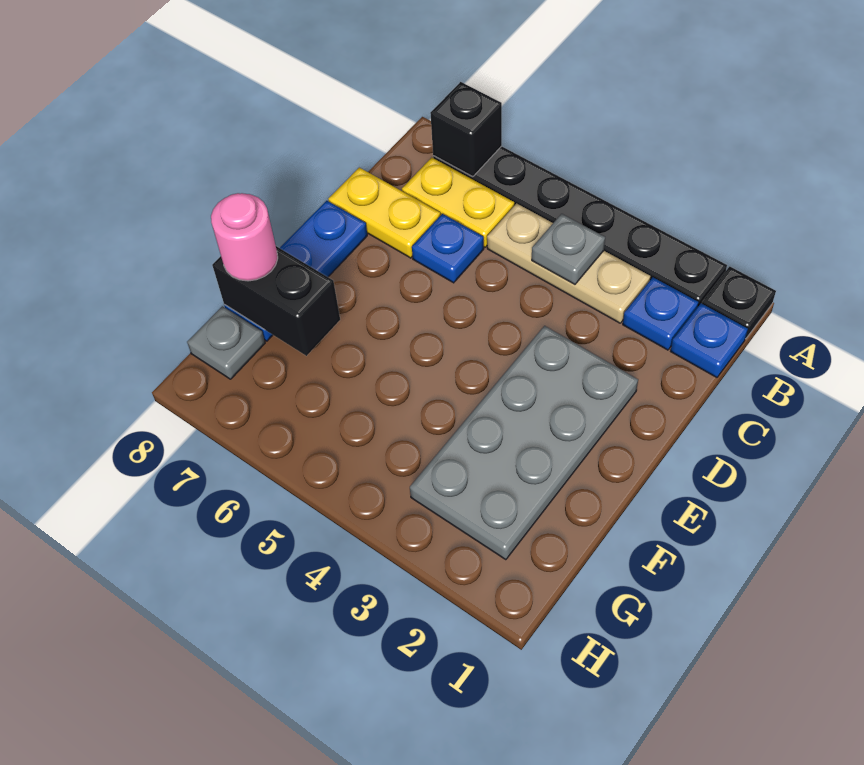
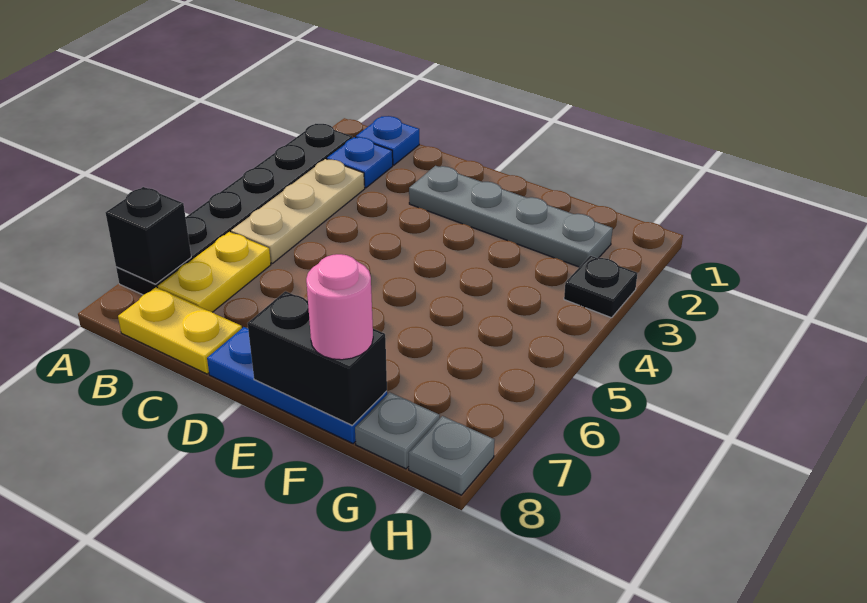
black 1x1 plate [702,266,776,339] -> black 1x1 plate moved to [564,256,638,318]
grey 1x1 plate [532,214,605,285] -> grey 1x1 plate moved to [408,416,494,495]
blue 1x1 plate [412,214,484,283] -> none
yellow 1x2 plate [328,167,440,258] -> yellow 1x2 plate turned to [118,287,242,374]
grey 2x4 plate [410,326,638,560] -> grey 1x4 plate [409,166,613,267]
black 1x2 brick [212,246,340,356] -> black 1x2 brick turned to [248,291,387,425]

